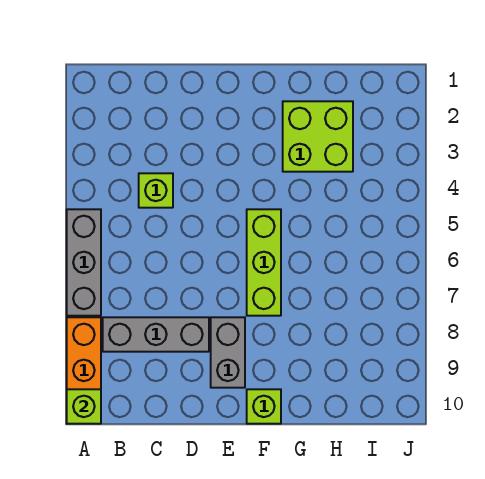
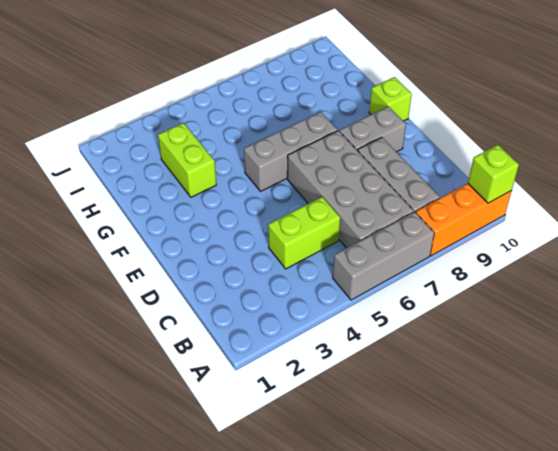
none -> grey 2x4 brick [287,131,414,248]
lime 1x1 brick [139,173,173,208] -> lime 1x2 brick [268,197,340,269]
lime 1x3 brick [247,209,281,316] -> grey 1x3 brick [244,112,338,191]
lime 2x2 brick [283,101,353,172] -> lime 1x2 brick [158,123,216,197]

